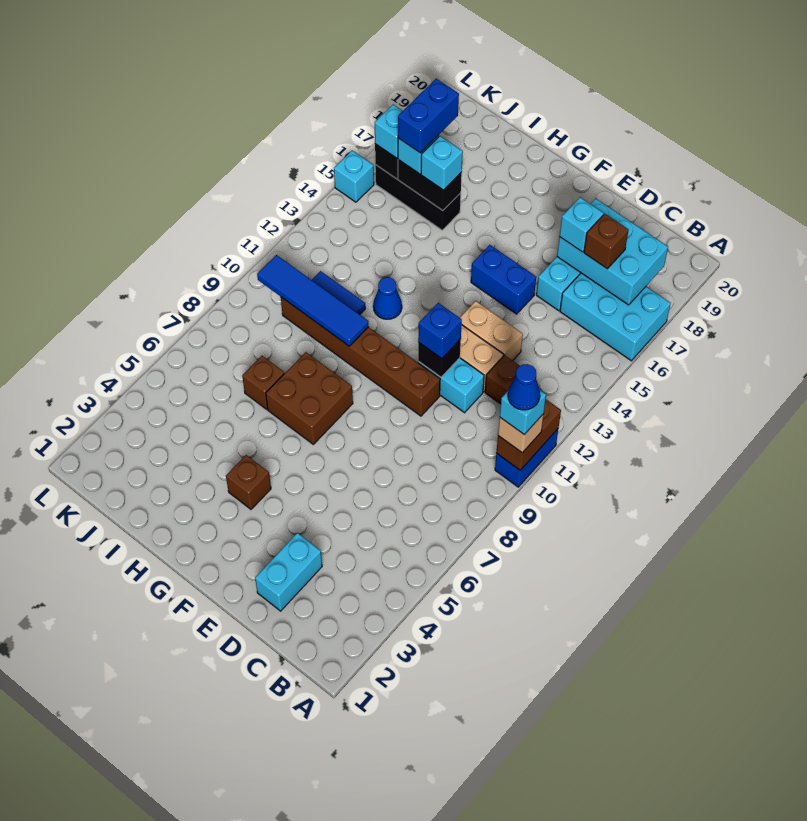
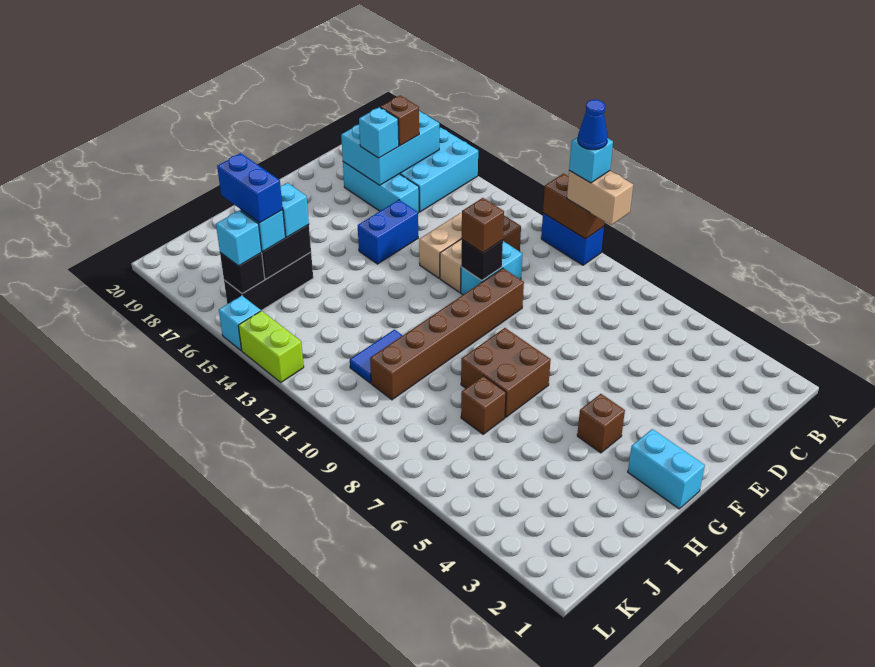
tan 1x1 brick [498,414,544,453] -> tan 1x2 brick [567,171,633,225]
cyan 1x2 brick [255,533,322,611] -> cyan 1x2 brick moved to [628,429,705,509]
blue 1x1 brick [418,303,462,359] -> brown 1x1 brick [462,198,504,253]
blue 1x4 tile [257,255,368,346] -> none
blue 1x1 cone [373,277,402,319] -> none
none -> lime 1x2 brick [238,311,304,382]

